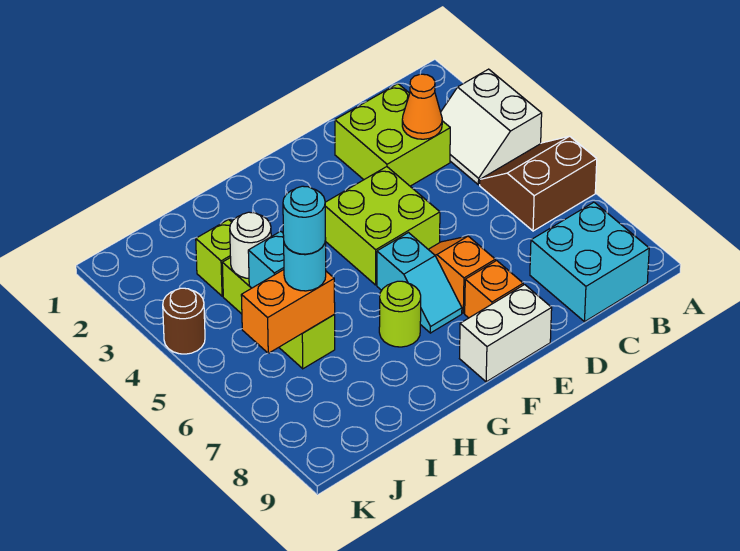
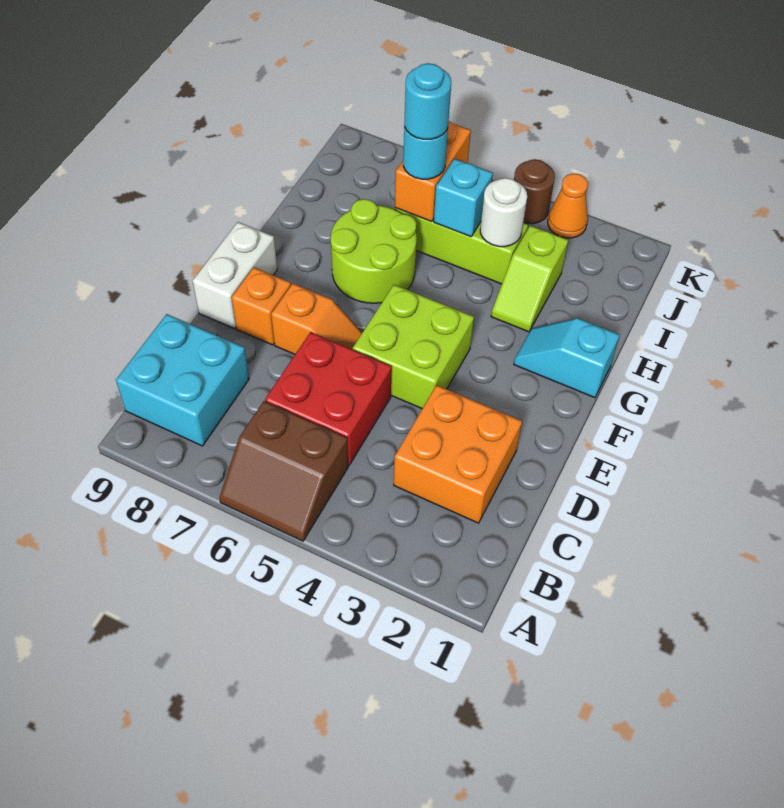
white 2x2 slope [441,69,542,185] -> none
brown 2x2 slope [480,136,597,231] -> brown 2x2 slope turned to [219,401,348,541]
lime 2x2 brick [335,84,450,186] -> orange 2x2 brick [394,385,522,523]
orange 1x1 cone [402,74,442,139] -> orange 1x1 cone moved to [548,173,588,238]
none -> red 2x2 brick [265,332,392,465]
cyan 1x2 slope [377,233,462,333] -> cyan 1x2 slope moved to [514,318,619,398]
lime 1x1 round brick [379,281,421,347] -> lime 2x2 round brick [331,199,417,303]

